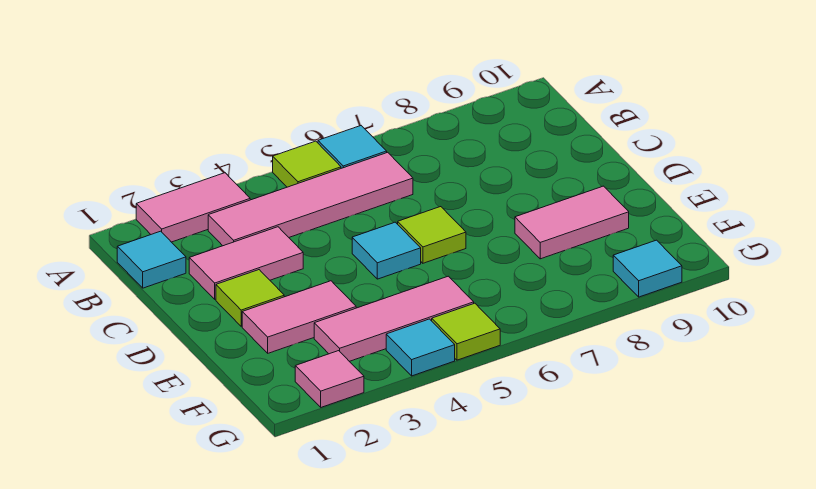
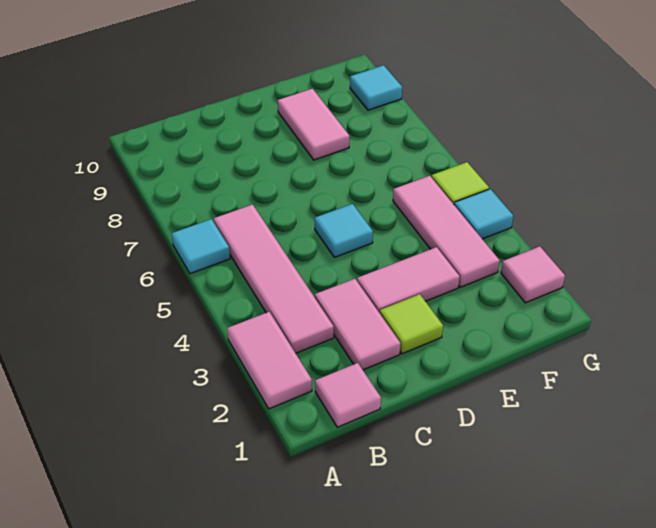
lime 1x1 tile [273,141,341,187] -> none
cyan 1x1 tile [117,231,186,288] -> pink 1x1 tile [315,363,381,427]
lime 1x1 tile [398,207,466,263] -> none
pink 1x2 tile [242,281,356,353] -> pink 1x2 tile turned to [357,247,460,313]

